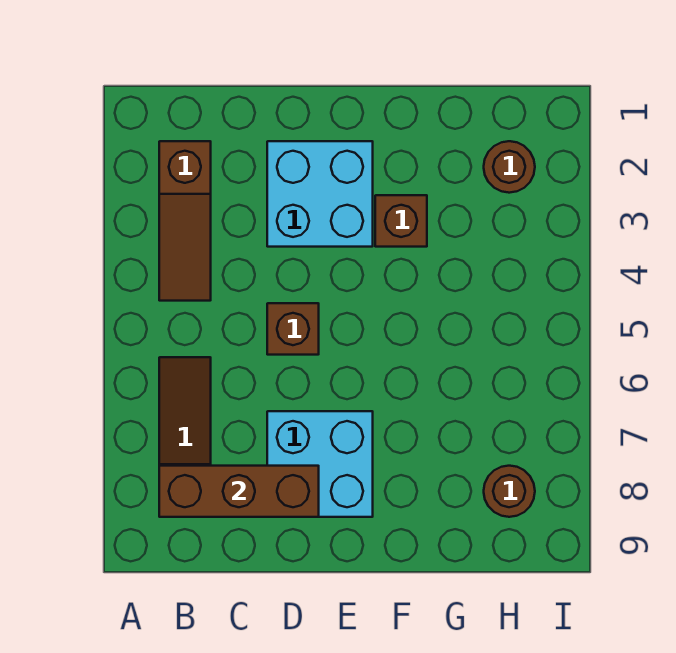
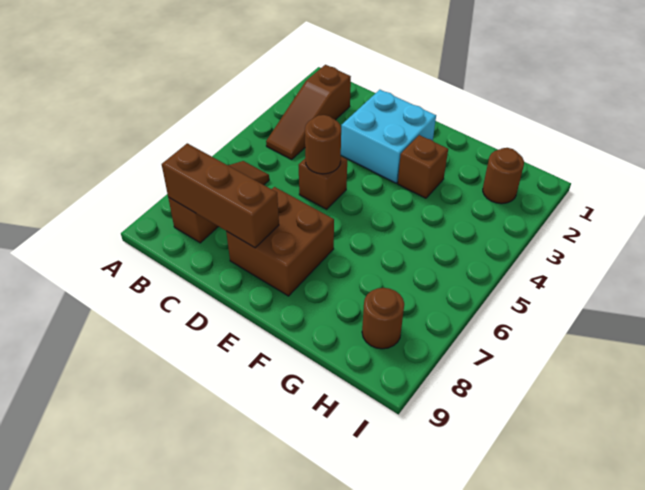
none -> brown 1x1 round brick [305,115,341,174]
cyan 2x2 brick [267,411,373,517] -> brown 2x2 brick [226,187,334,296]

